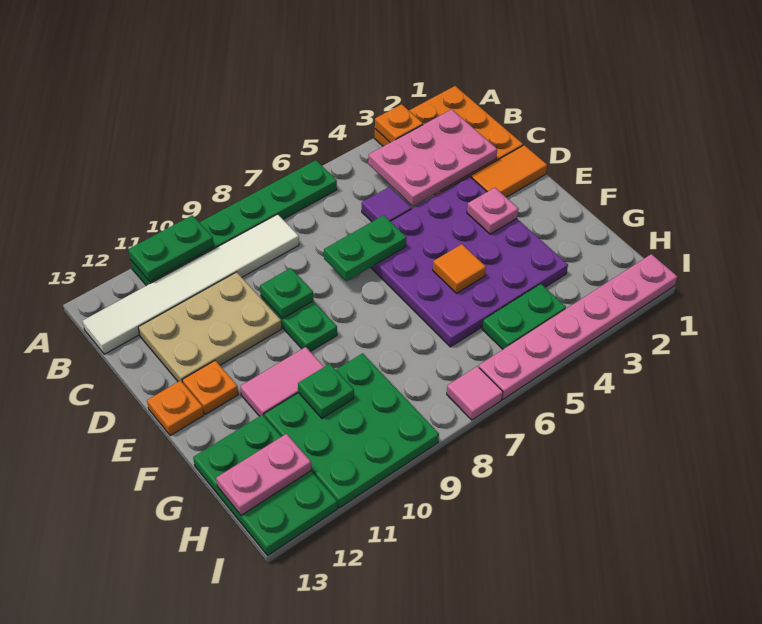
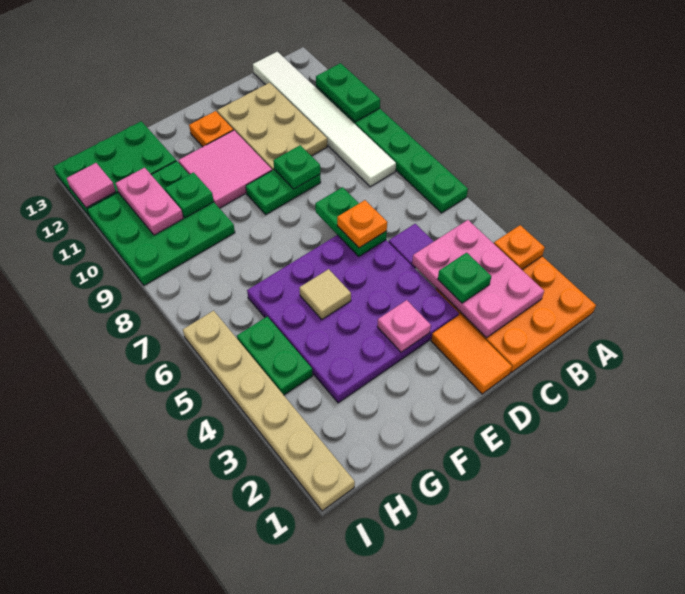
none -> green 1x1 plate [438,253,491,303]
orange 1x1 plate [147,381,204,436] -> orange 1x1 plate moved to [337,200,387,248]
orange 1x1 tile [433,244,486,293] -> tan 1x1 tile [300,269,351,319]
pink 1x2 tile [240,347,324,416] -> pink 2x2 tile [178,130,272,208]
pink 1x2 plate [216,434,311,515] -> pink 1x2 plate moved to [116,168,183,235]
pink 1x6 plate [479,254,677,399] -> tan 1x6 plate [183,311,355,511]
pink 1x1 tile [447,366,503,420] -> pink 1x1 tile moved to [67,163,116,208]

